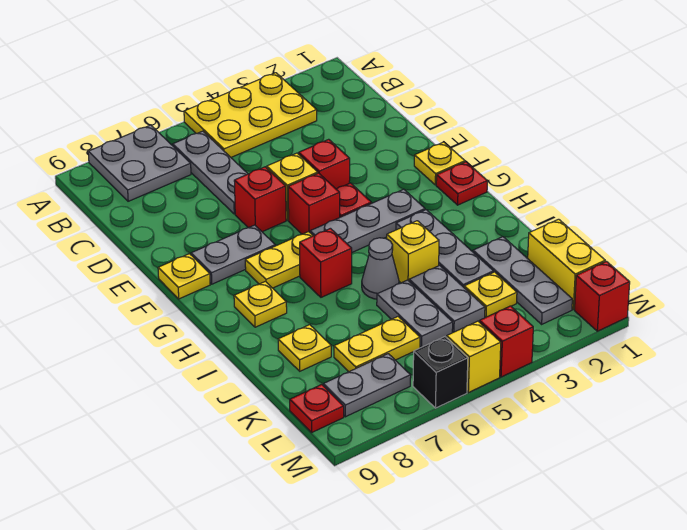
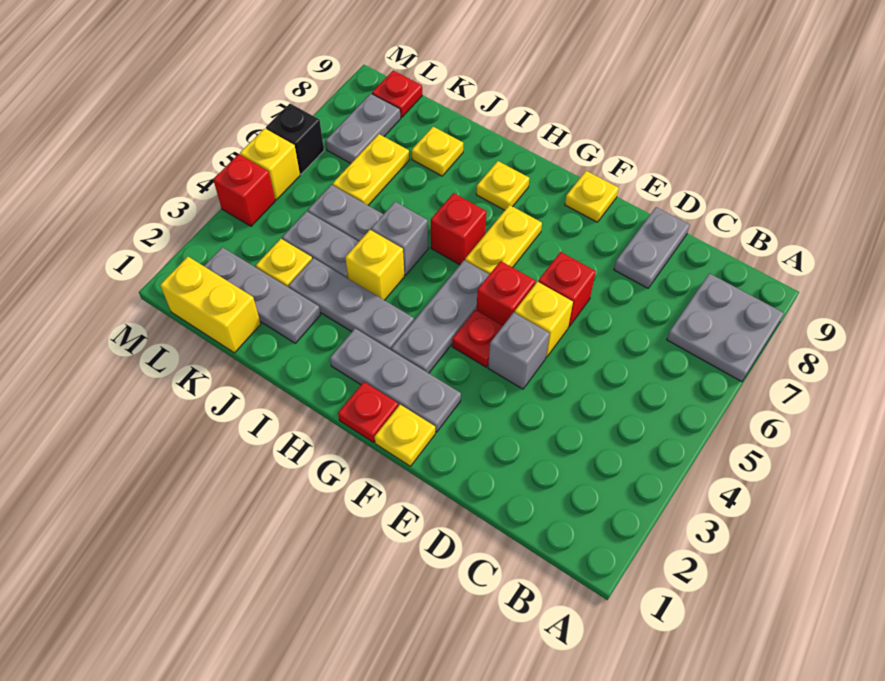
yellow 2x3 plate [184,73,317,157] -> none
grey 1x3 plate [173,131,248,214] -> grey 1x3 plate moved to [330,329,461,432]
red 1x1 brick [299,139,350,189] -> grey 1x1 brick [488,312,550,389]
grey 1x2 plate [191,225,275,284] -> grey 1x2 plate moved to [614,207,690,288]
grey 1x1 cone [362,238,399,299] -> grey 1x1 brick [371,202,428,275]
red 1x1 brick [575,261,630,331] -> none

